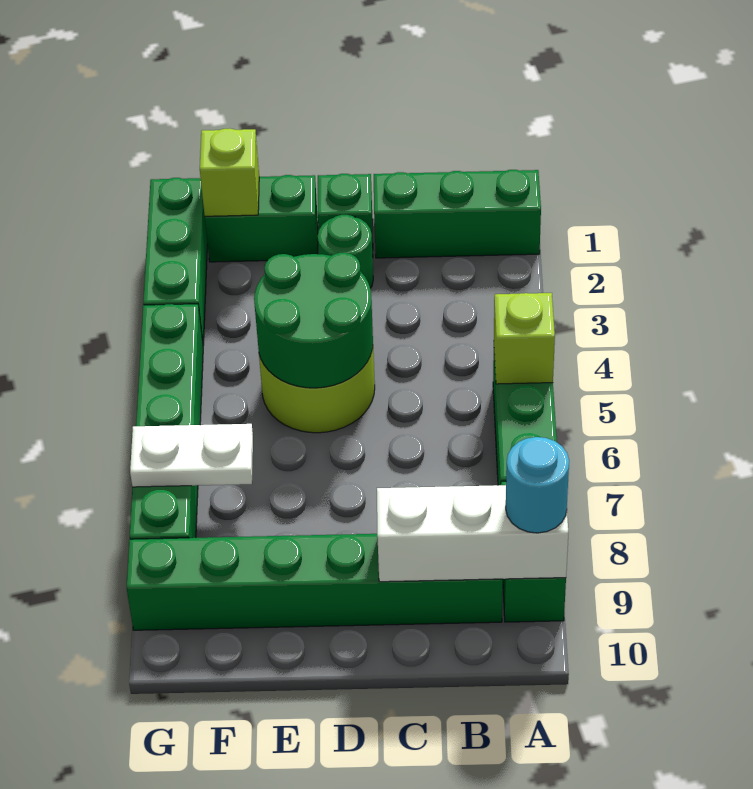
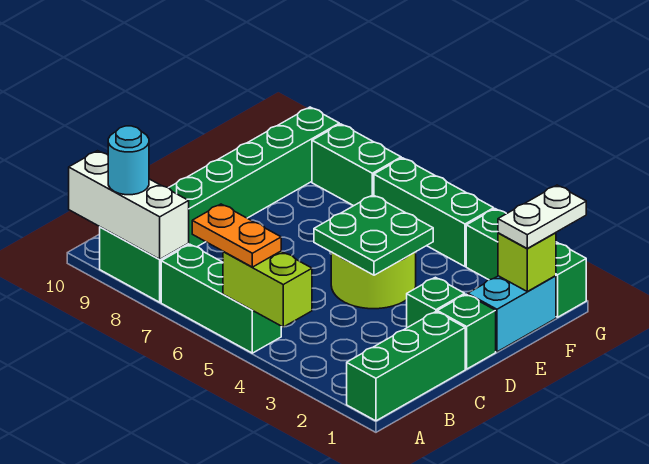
lime 1x1 brick [494,293,555,384] -> lime 1x2 brick [223,251,312,327]
none -> orange 1x2 plate [192,204,281,267]
white 1x3 brick [377,485,568,582] -> white 1x3 brick turned to [69,151,189,259]
green 1x1 round brick [318,215,373,288] -> green 1x1 brick [407,277,465,328]
green 2x2 round brick [254,253,373,388] -> green 2x2 plate [314,195,433,275]
green 1x2 brick [205,175,318,262] -> cyan 1x2 brick [468,276,556,352]
white 1x2 plate [130,424,253,487] -> white 1x2 plate moved to [498,185,586,248]

